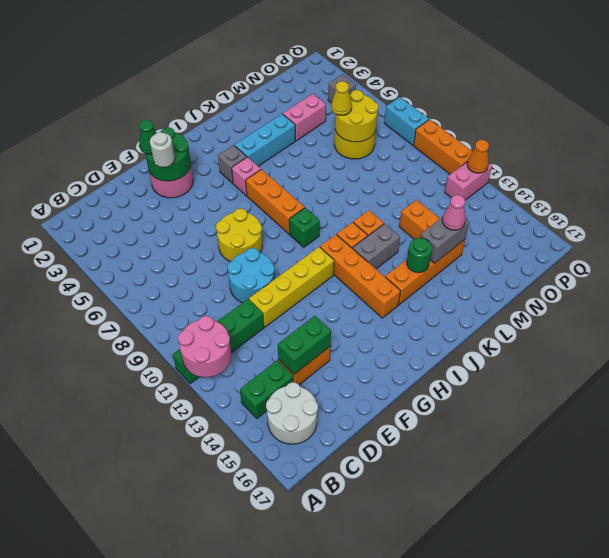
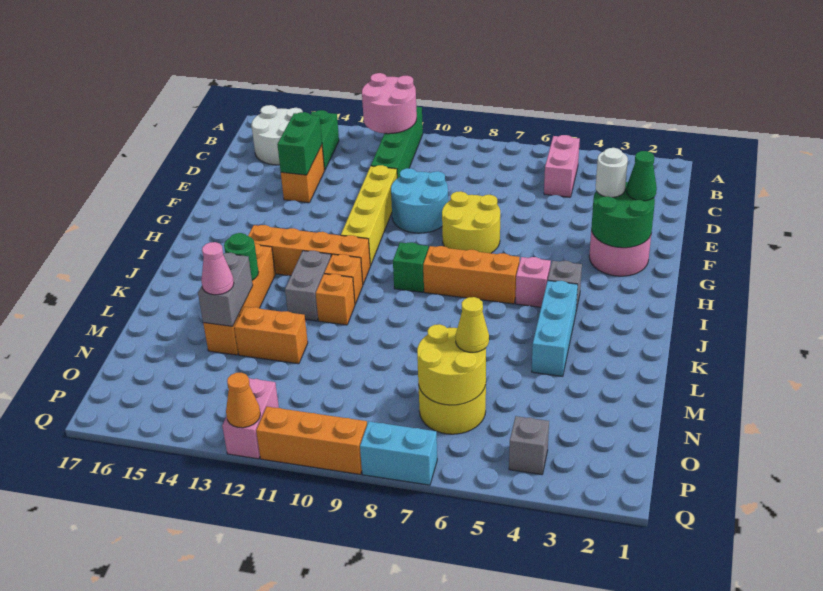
pink 1x2 brick [283,94,326,141] -> pink 1x2 brick moved to [544,135,580,197]

